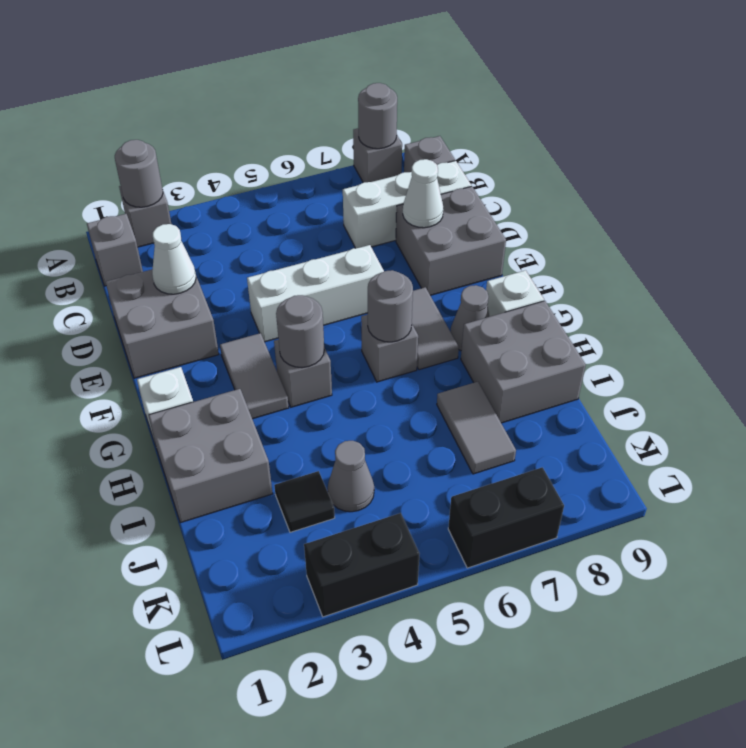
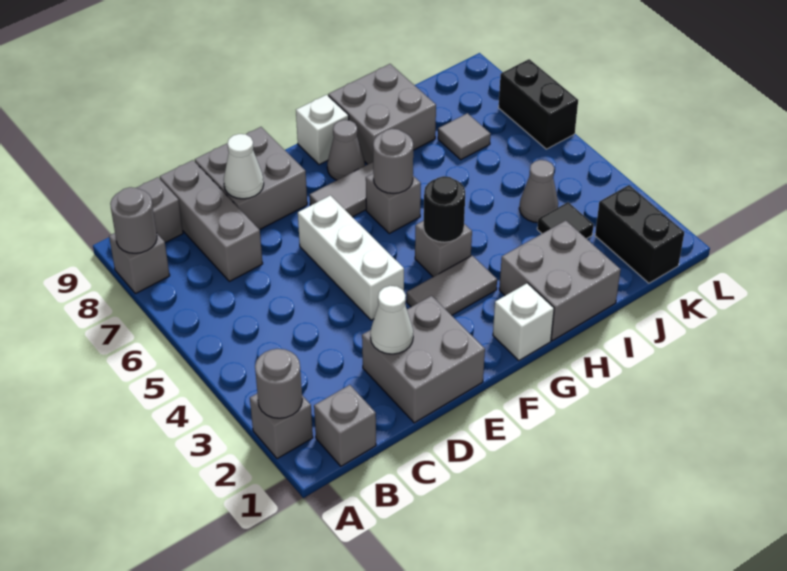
white 1x3 brick [343,161,471,248] -> grey 1x3 brick [160,160,263,281]
grey 1x1 round brick [276,295,324,368] -> black 1x1 round brick [424,176,465,242]
grey 1x2 tile [437,382,516,474] -> grey 1x1 tile [438,113,491,160]
black 1x2 brick [304,513,419,617] -> black 1x2 brick moved to [595,185,684,283]

